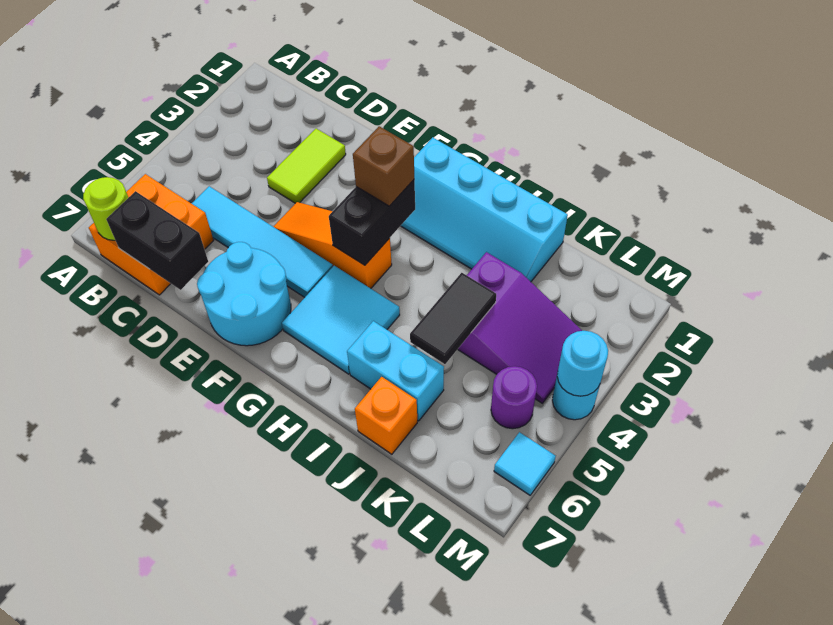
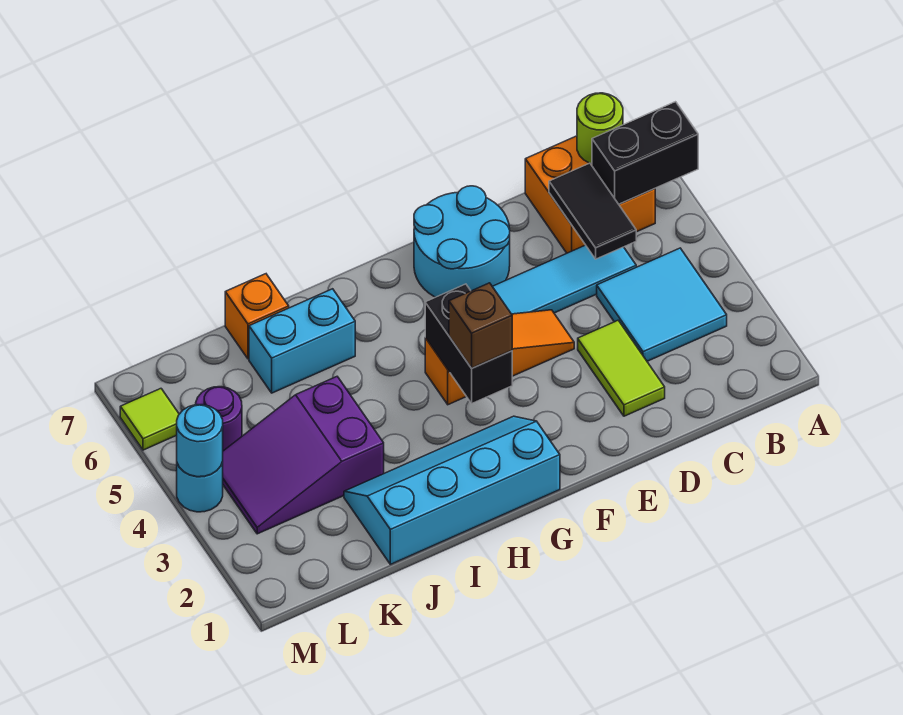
black 1x2 brick [106,191,208,290] -> black 1x2 brick moved to [592,102,698,204]
cyan 2x2 tile [282,266,400,374] -> cyan 2x2 tile moved to [597,248,727,361]
black 1x2 tile [410,273,496,364] -> black 1x2 tile moved to [549,163,636,259]
cyan 1x1 tile [494,432,556,495] -> lime 1x1 tile [120,389,179,450]

